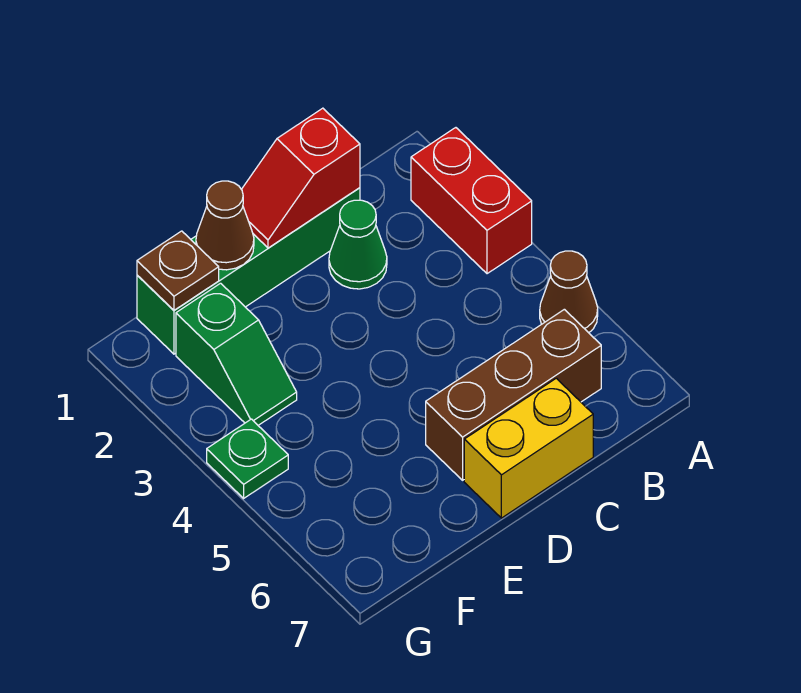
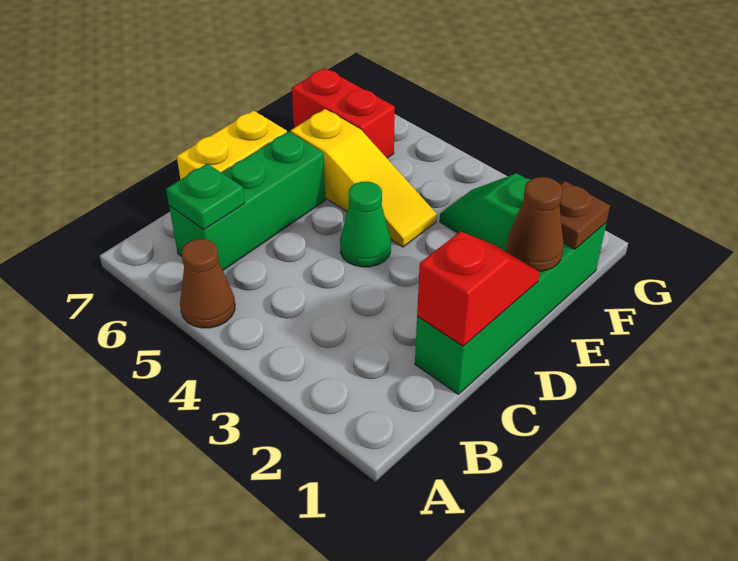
red 1x2 brick [411,128,532,274] -> red 1x2 brick moved to [292,68,395,158]
brown 1x3 brick [426,309,601,480] -> green 1x3 brick [169,132,325,270]
green 1x1 cone [329,200,387,289] -> green 1x1 cone moved to [340,181,391,267]
none -> yellow 1x3 slope [290,109,437,247]
green 1x1 plate [207,419,288,498] -> green 1x1 plate moved to [166,164,245,230]

